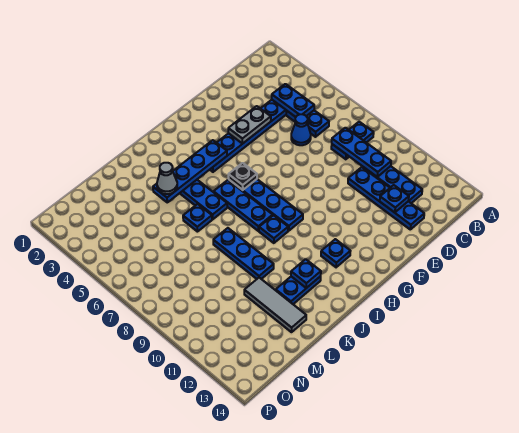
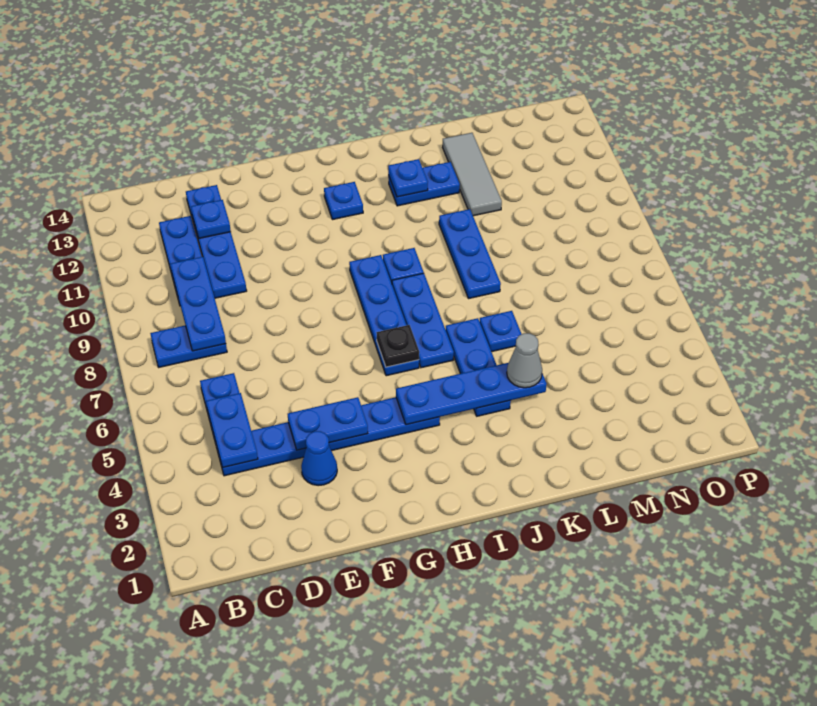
blue 1x1 cone [291,114,311,145] -> blue 1x1 cone moved to [301,431,337,486]
grey 1x2 plate [228,106,271,144] -> blue 1x2 plate [288,397,368,450]

